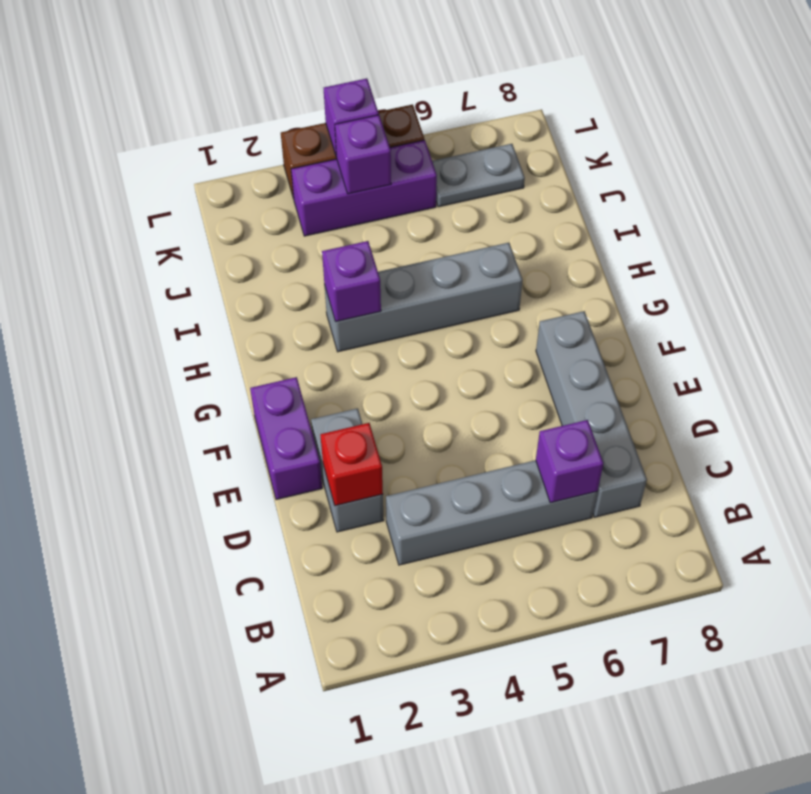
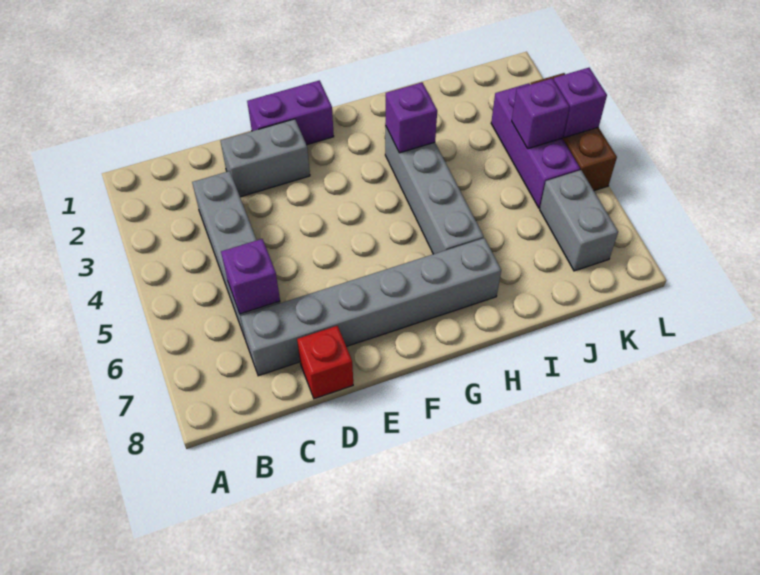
grey 1x4 brick [536,311,647,517] -> grey 1x6 brick [240,238,501,376]
red 1x1 brick [320,423,383,506] -> red 1x1 brick moved to [297,326,353,399]
grey 1x2 plate [432,144,525,207] -> grey 1x2 brick [540,170,618,271]

